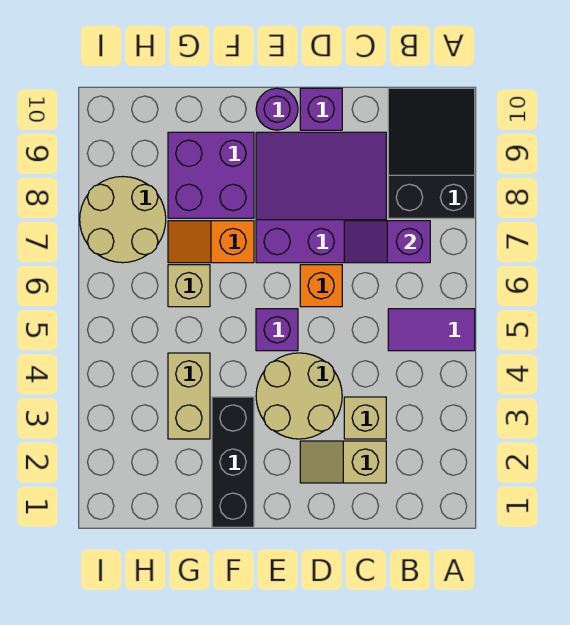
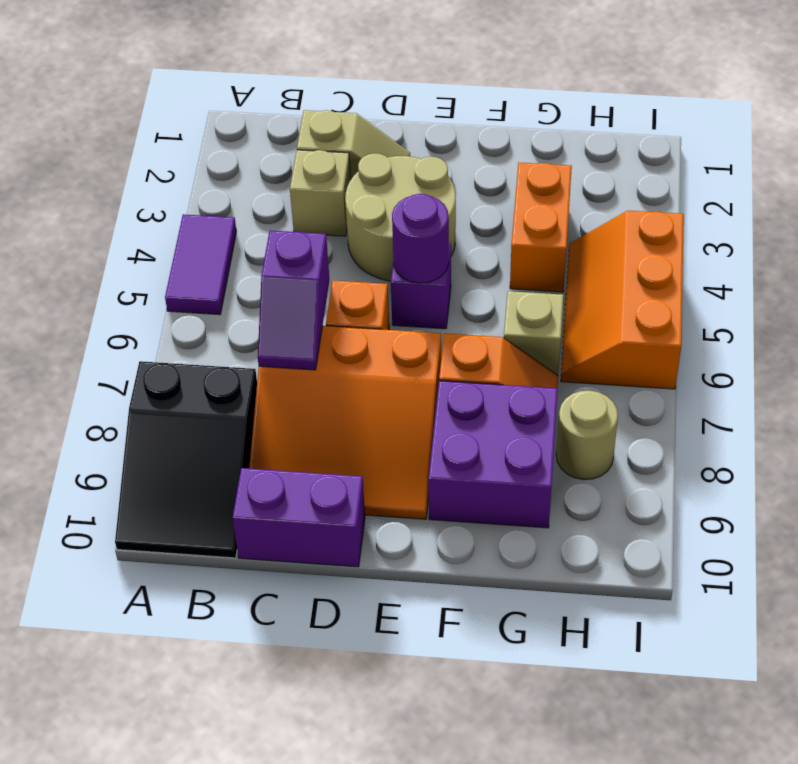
purple 1x2 tile [388,309,475,351] -> purple 1x2 tile turned to [165,214,236,315]
purple 1x2 slope [344,221,430,263] -> purple 1x2 slope turned to [258,230,329,370]
purple 3x3 slope [256,132,386,263] -> orange 3x3 slope [249,326,441,519]
purple 1x1 brick [300,88,342,130] -> purple 1x2 brick [233,468,365,567]
purple 1x1 round brick [256,88,298,130] -> purple 1x1 round brick moved to [392,194,449,283]
black 1x3 brick [212,397,254,527] -> none
tan 1x2 brick [168,353,210,439] -> orange 1x2 brick [510,163,572,292]
none -> orange 2x3 slope [561,211,684,389]
tan 2x2 round brick [80,177,166,263] -> tan 1x1 round brick [556,391,618,480]

